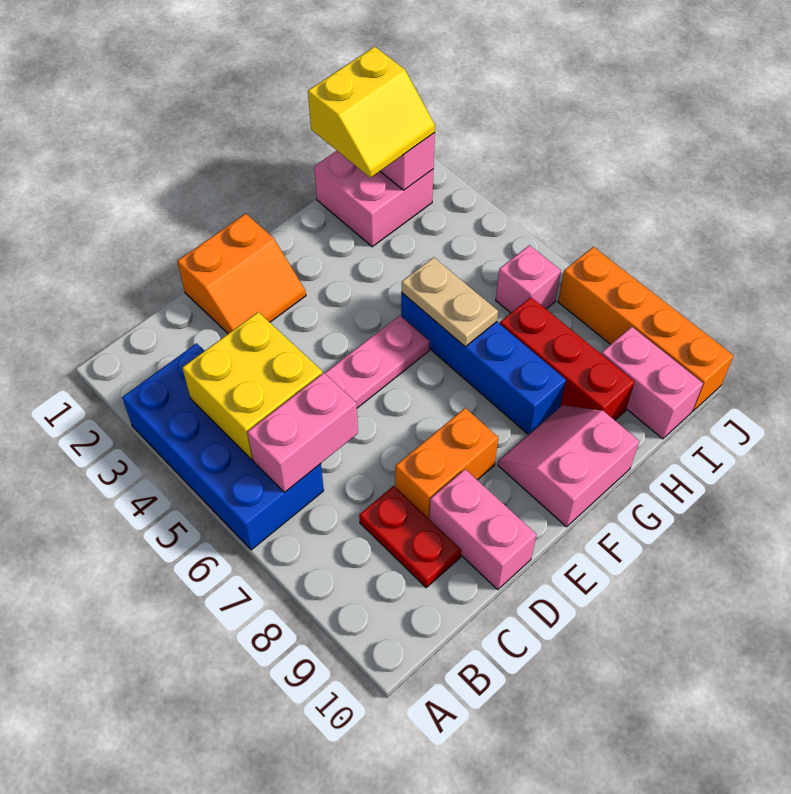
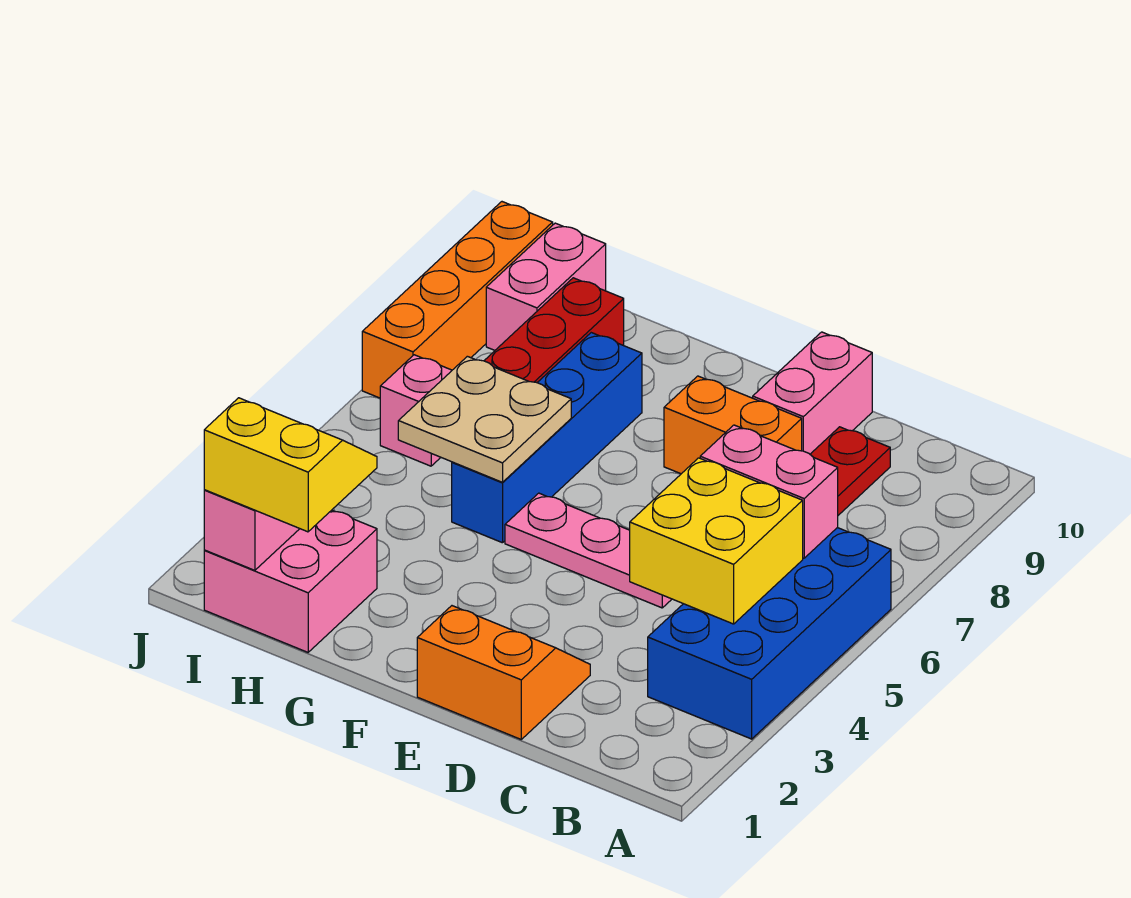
pink 2x2 slope [498,405,639,527] -> none
tan 1x2 plate [401,257,498,347] -> tan 2x2 plate [398,356,571,482]

